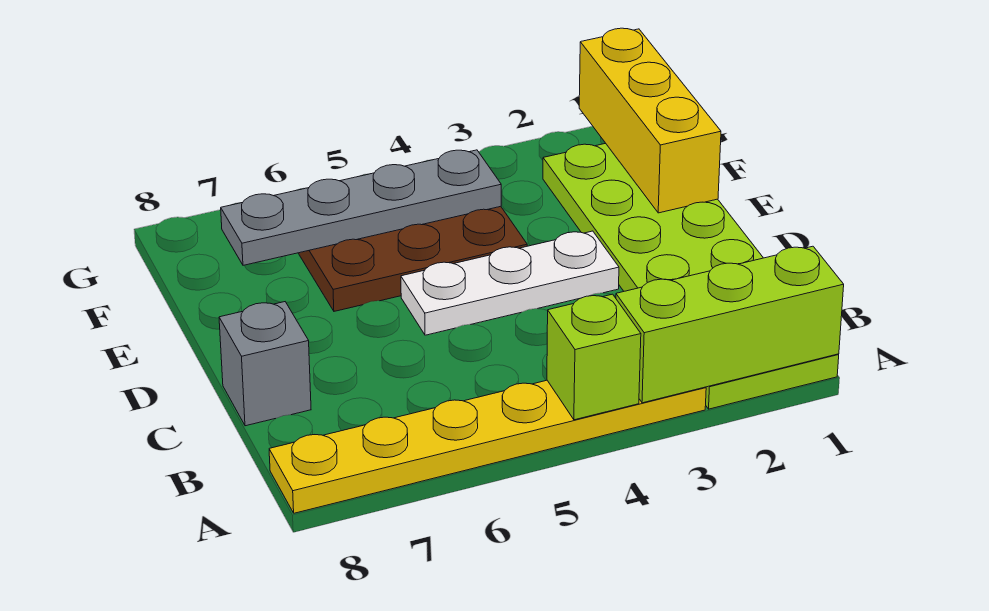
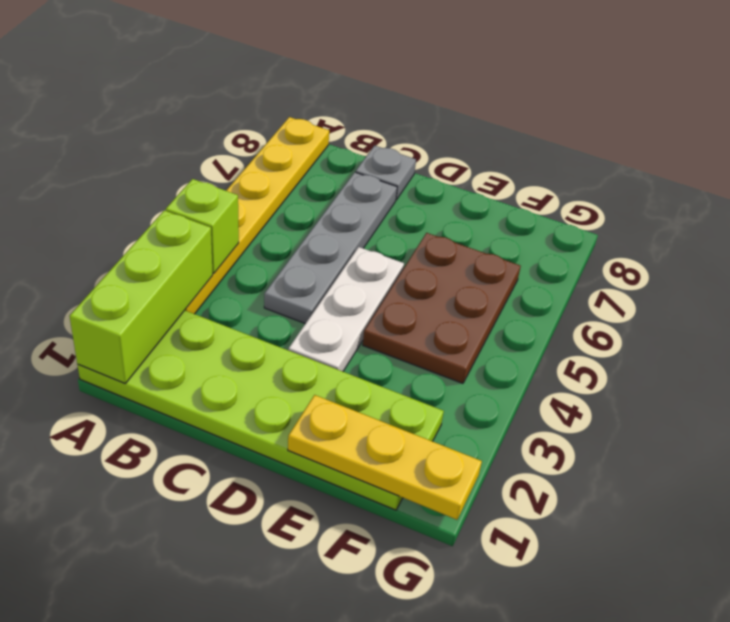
grey 1x1 brick [219,302,311,426] -> grey 1x1 plate [356,146,416,200]
yellow 1x3 brick [579,28,721,213] -> yellow 1x3 plate [288,395,482,520]
grey 1x4 plate [221,150,501,265] -> grey 1x4 plate moved to [264,172,397,324]

